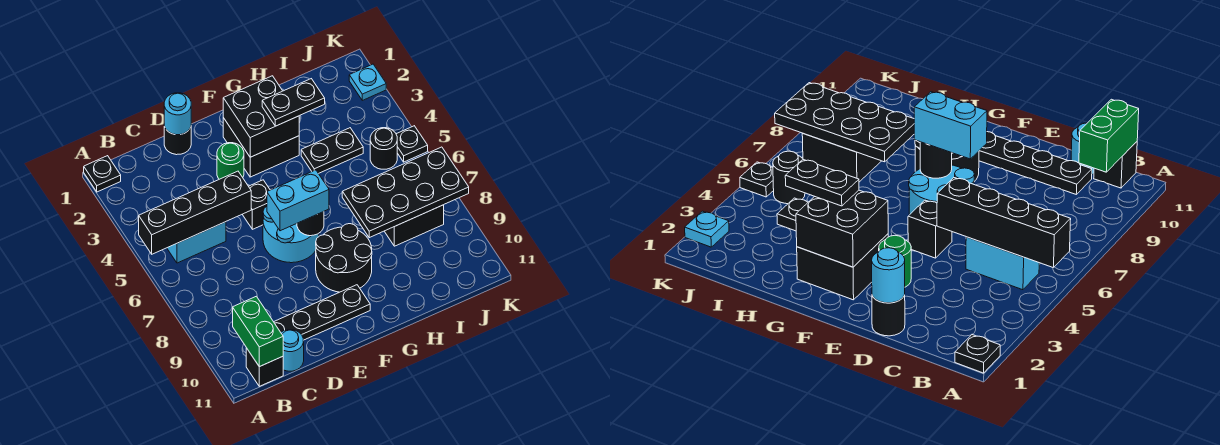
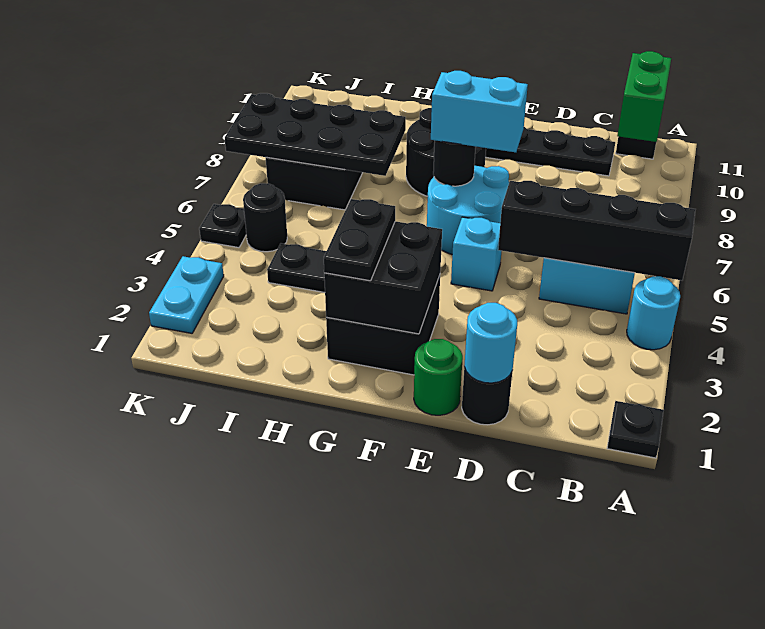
cyan 1x1 round brick [281,330,304,371] -> cyan 1x1 round brick moved to [627,276,680,350]
green 1x1 round brick [217,143,244,179] -> green 1x1 round brick moved to [414,339,463,415]
black 1x1 brick [242,180,270,229] -> cyan 1x1 brick [451,217,501,291]
black 1x2 plate [262,79,325,126] -> black 1x2 plate turned to [324,199,395,281]
cyan 1x1 plate [349,64,386,100] -> cyan 1x2 plate [149,256,224,333]

